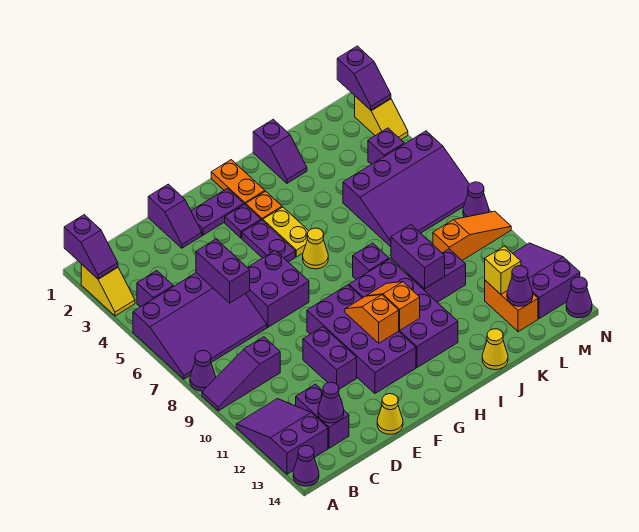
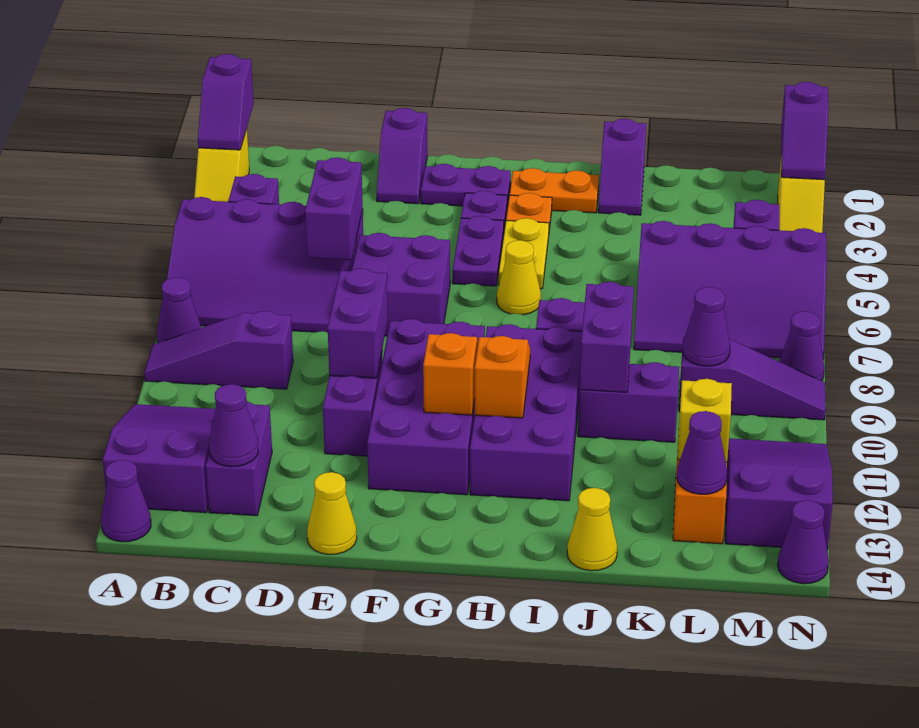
none -> purple 1x2 brick [328,268,388,378]
orange 1x2 plate [211,160,265,205] -> orange 1x2 plate turned to [510,168,599,213]
orange 1x3 slope [433,211,511,260] -> purple 1x3 slope [679,337,826,420]
none -> purple 1x1 cone [682,287,730,366]

